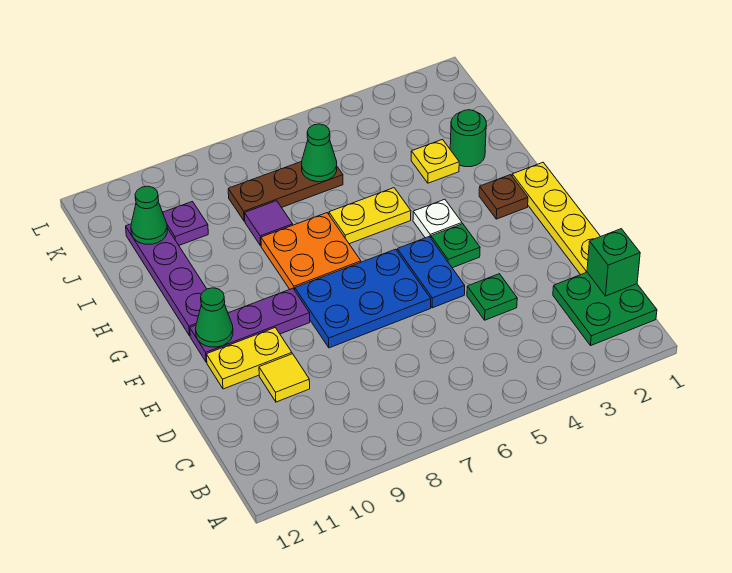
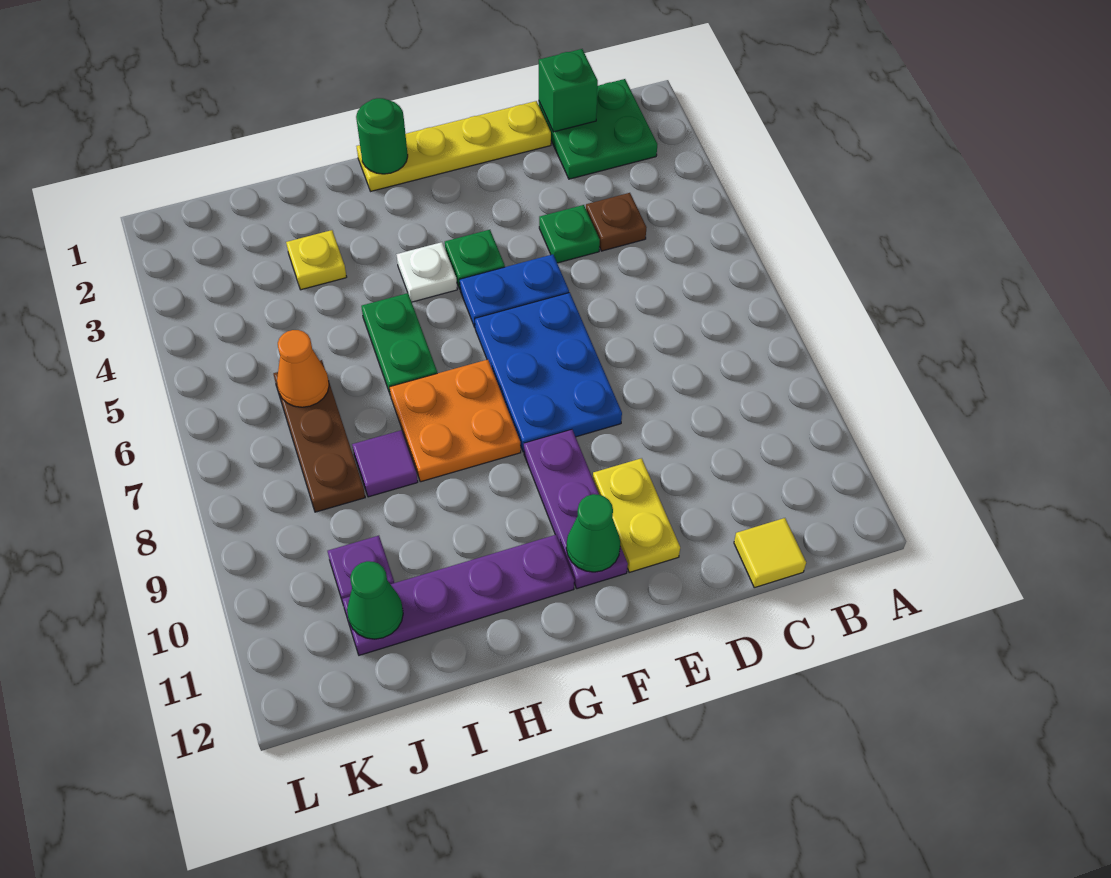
yellow 1x1 tile [259,354,310,402] -> yellow 1x1 tile moved to [734,518,806,588]
brown 1x1 plate [479,175,528,219] -> brown 1x1 plate moved to [586,193,646,251]
yellow 1x2 plate [329,188,411,244] -> green 1x2 plate [361,293,437,396]
green 1x1 round brick [450,110,486,167] -> green 1x1 round brick moved to [356,98,408,174]
green 1x1 cone [302,124,337,182] -> orange 1x1 cone [277,330,329,407]

